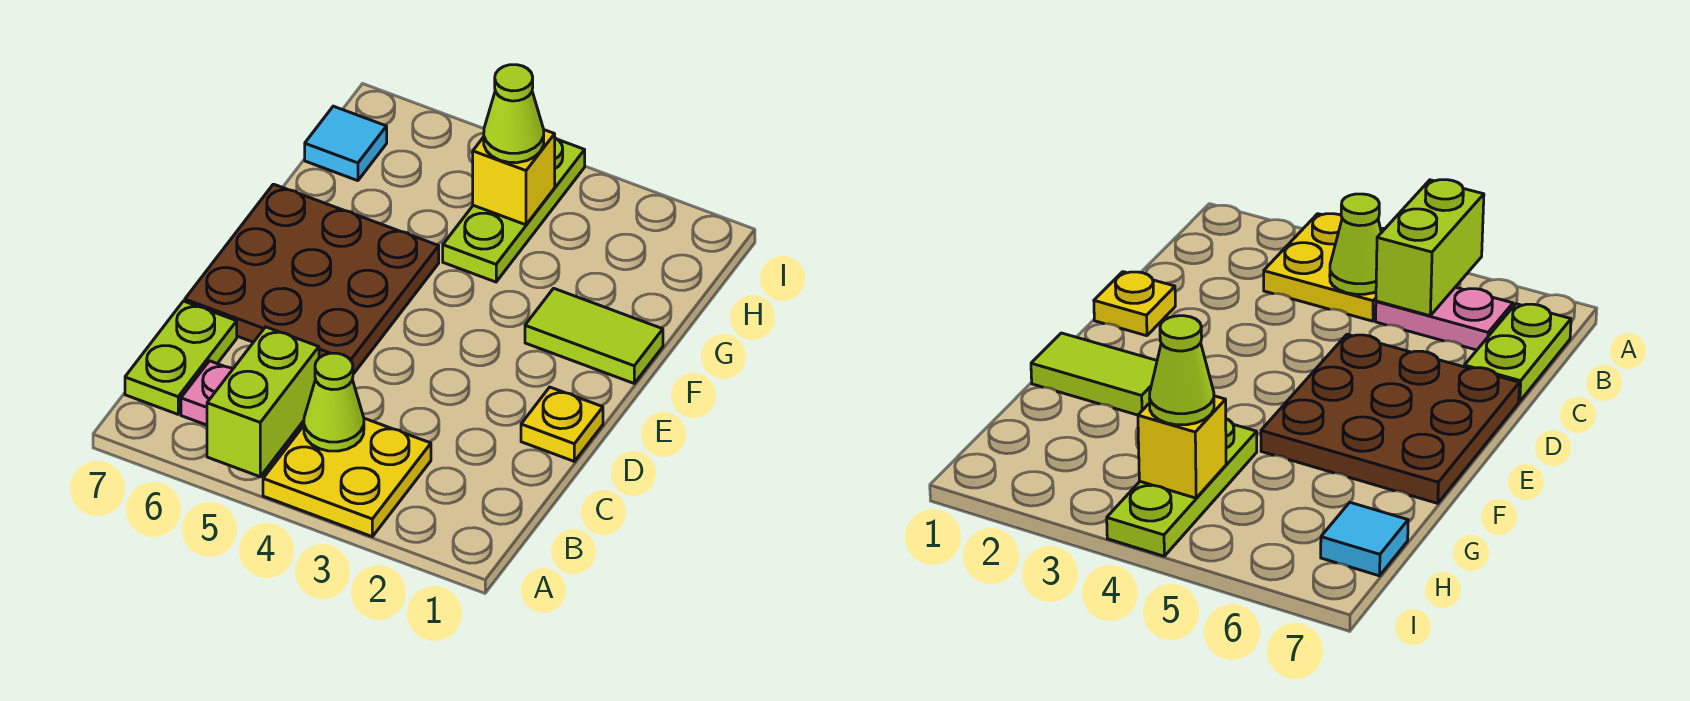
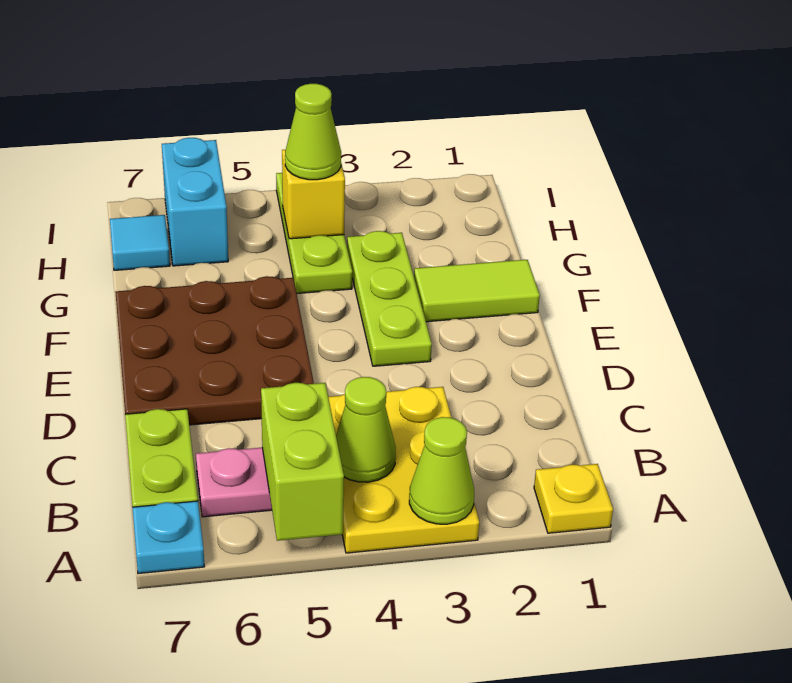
yellow 2x2 plate [263,418,431,536] -> yellow 2x3 plate [328,387,479,553]
none -> lime 1x1 cone [409,417,474,524]
none -> cyan 1x1 plate [132,501,204,574]
yellow 1x1 plate [521,387,603,461] -> yellow 1x1 plate moved to [534,464,613,533]
none -> lime 1x3 plate [347,231,432,366]
none -> cyan 1x2 brick [162,138,228,266]

